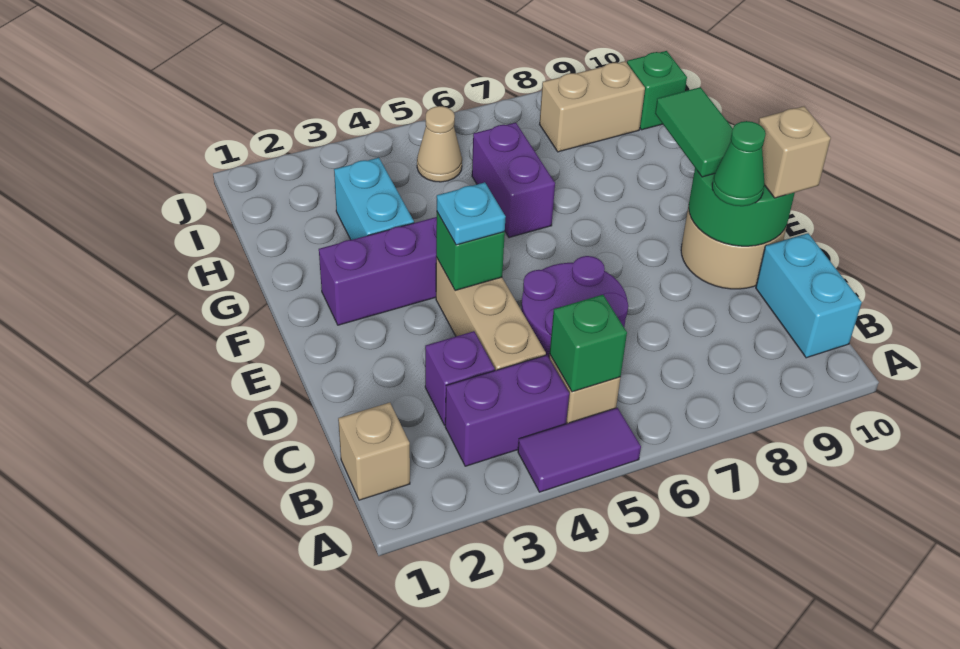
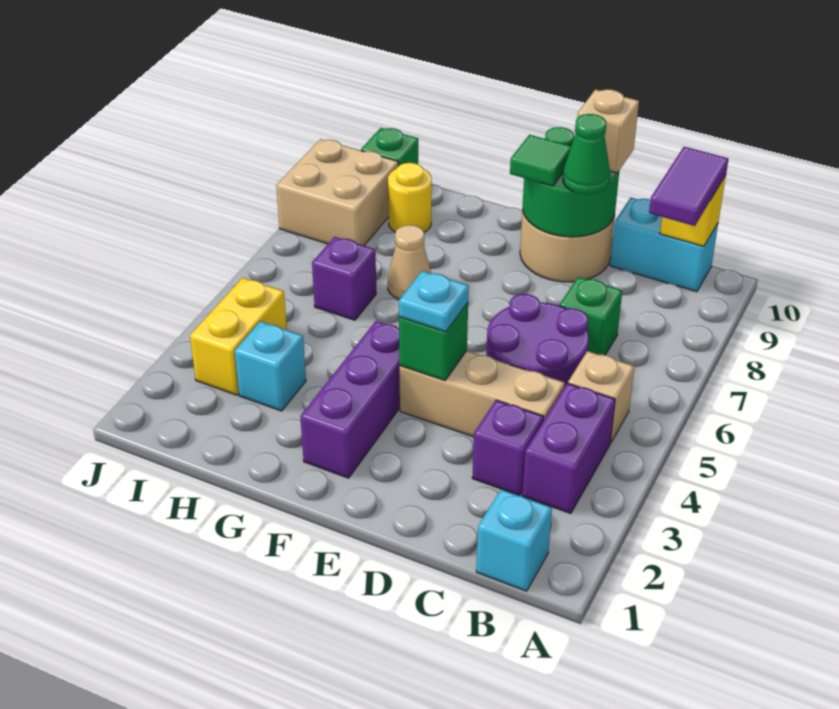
purple 1x2 tile [518,408,641,492] -> purple 1x2 tile moved to [649,147,728,226]
tan 1x1 brick [338,403,410,500] -> cyan 1x1 brick [476,489,552,591]
green 1x1 brick [550,295,627,392] -> green 1x1 brick moved to [559,277,622,355]
none -> yellow 1x1 brick [660,175,726,246]
green 1x2 tile [655,87,733,177] -> green 1x1 tile [510,135,571,186]
cyan 1x2 brick [334,158,414,240] -> cyan 1x1 brick [235,321,306,411]
purple 1x2 brick [472,123,555,238] -> purple 1x1 brick [312,237,376,320]
none -> yellow 1x1 round brick [388,163,432,232]
none -> yellow 1x2 brick [190,278,287,395]
tan 1x1 cone [417,106,462,182] -> tan 1x1 cone moved to [388,225,431,299]
tan 1x2 brick [540,61,645,152] -> tan 2x2 brick [276,139,398,246]

